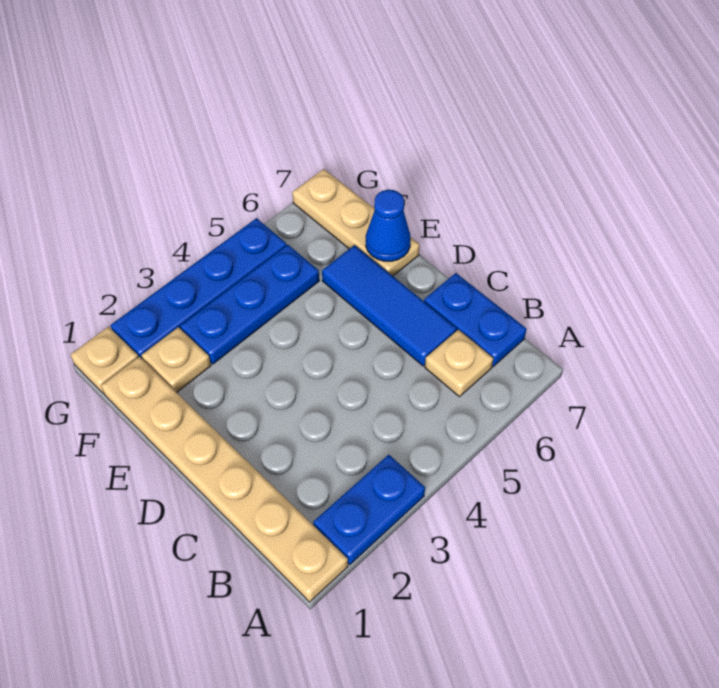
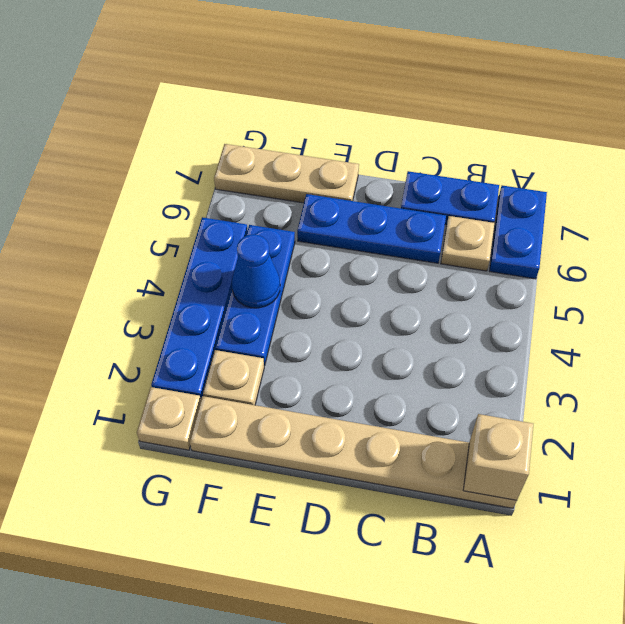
none -> tan 1x1 brick [463,414,533,500]
blue 1x2 plate [313,455,425,565] -> blue 1x2 plate moved to [489,185,547,279]
blue 1x3 tile [322,245,457,366] -> blue 1x3 plate [297,194,446,263]
blue 1x1 cone [366,190,411,261] -> blue 1x1 cone moved to [232,234,280,308]

